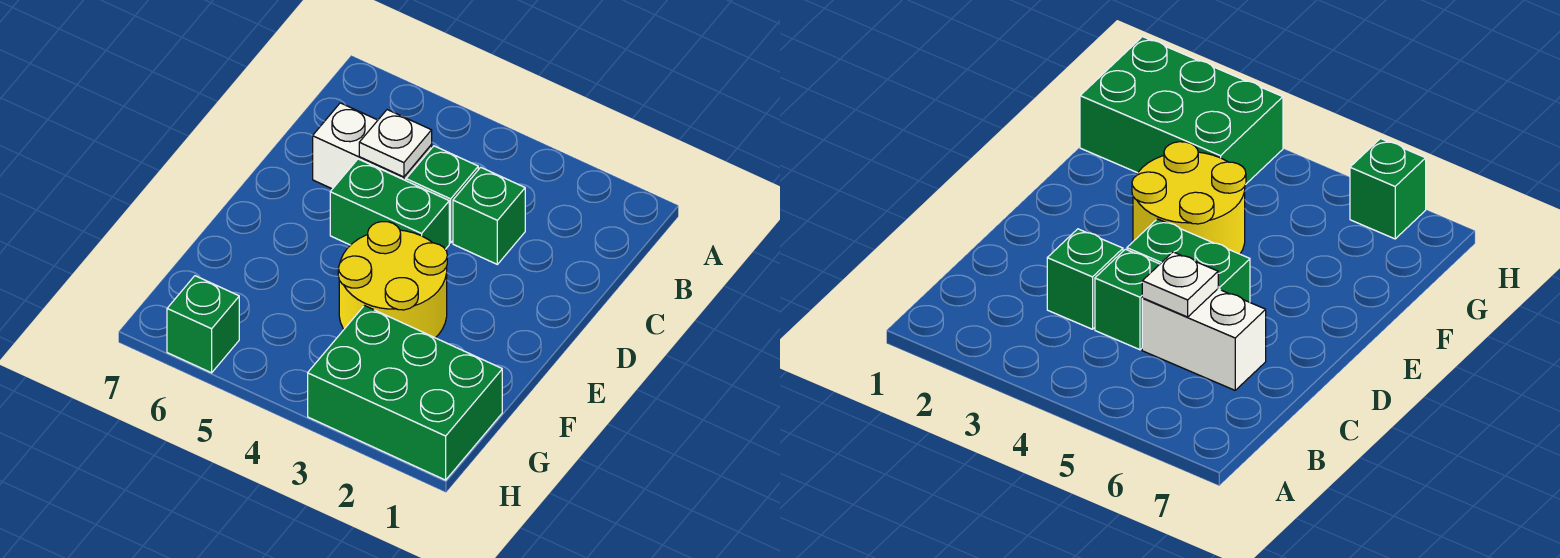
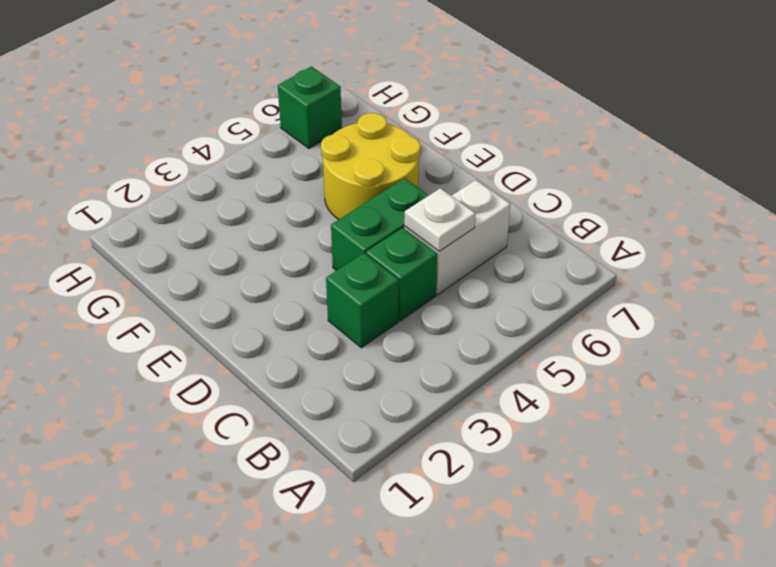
yellow 2x2 round brick [338,222,447,338] -> yellow 2x2 round brick moved to [321,113,421,219]
green 2x3 brick [308,306,502,480] -> none

